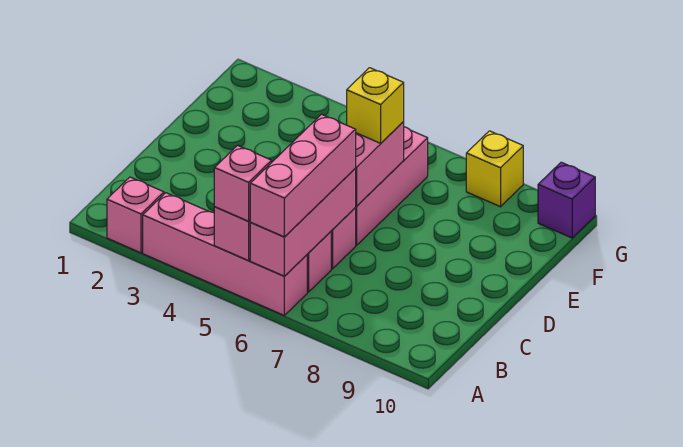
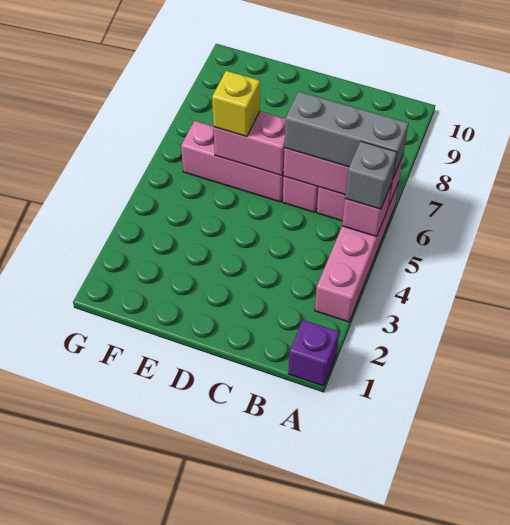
pink 1x1 brick [107,177,164,253] -> none
pink 1x1 brick [214,146,272,221] -> grey 1x1 brick [345,141,397,209]
pink 1x3 brick [250,114,356,237] -> grey 1x3 brick [285,91,409,178]
yellow 1x1 brick [466,131,523,207] -> none
purple 1x1 brick [538,162,595,238] -> purple 1x1 brick moved to [288,320,339,386]

